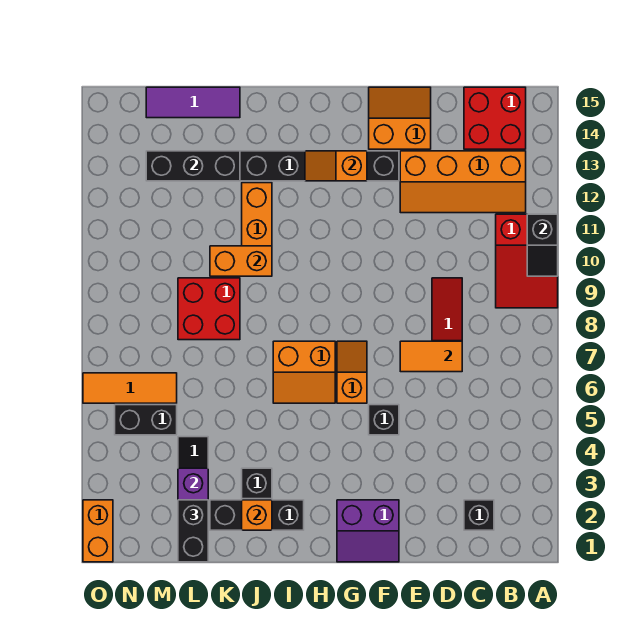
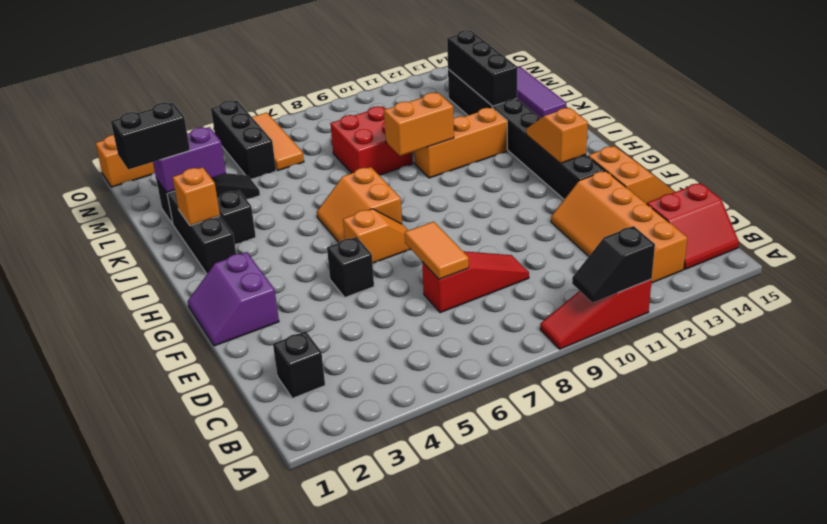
red 2x3 slope [496,214,558,308] -> red 1x3 slope [540,279,652,349]
red 2x2 brick [464,87,526,149] -> red 2x2 slope [647,183,739,269]
orange 1x2 brick [210,246,272,276] -> orange 1x2 brick turned to [384,93,454,156]
black 1x2 brick [115,405,177,435] -> black 1x3 brick [211,100,276,179]

